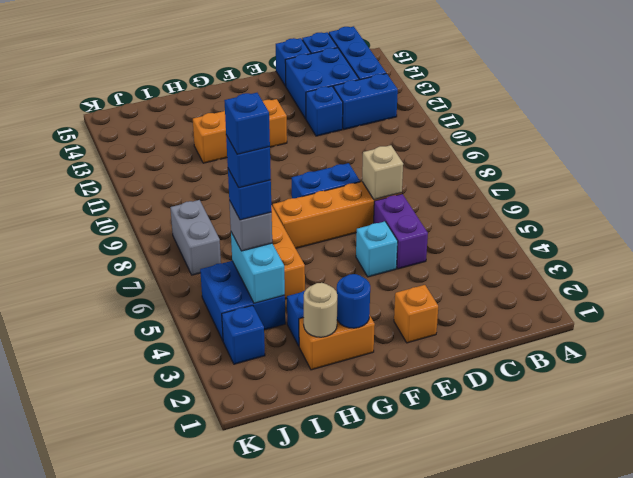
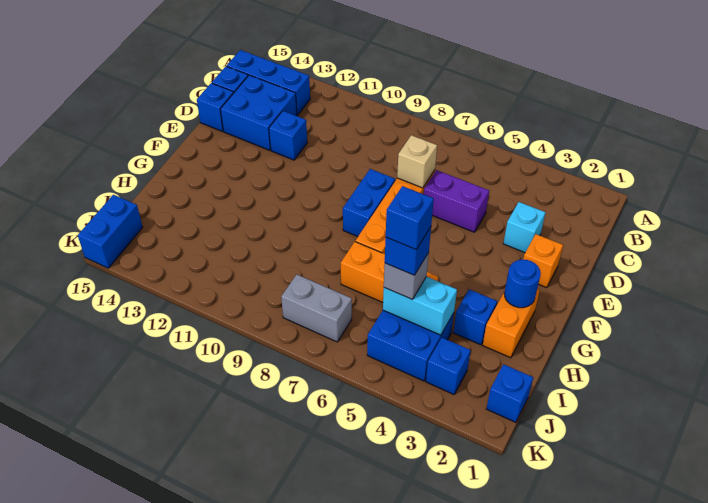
blue 1x2 brick [334,73,398,129] -> blue 1x2 brick moved to [78,195,143,268]
cyan 1x1 brick [356,221,398,277] -> cyan 1x1 brick moved to [503,202,545,252]
orange 1x3 brick [193,99,287,163] -> none
tan 1x1 round brick [304,283,337,337] -> none
blue 1x1 brick [224,93,270,154] -> blue 1x1 brick moved to [486,364,533,422]

